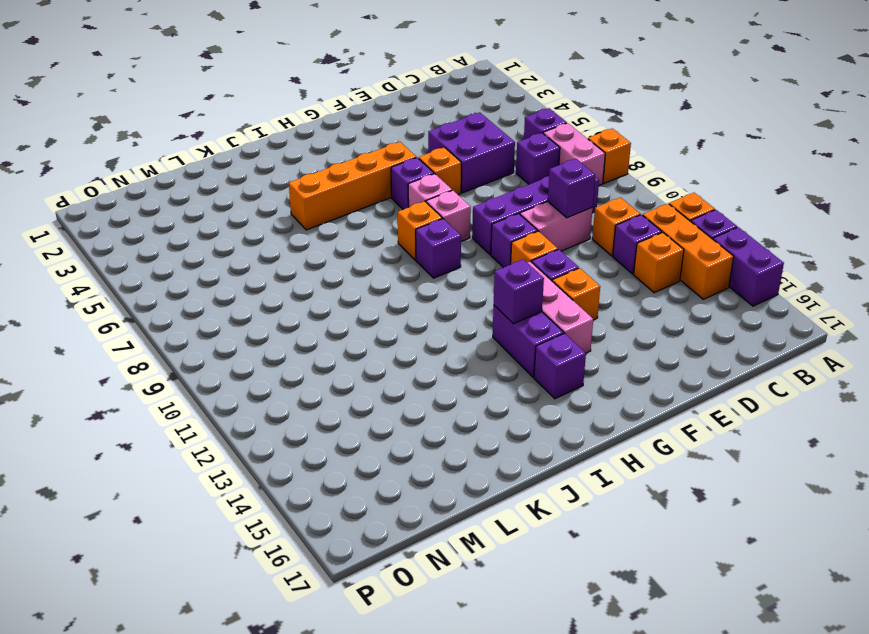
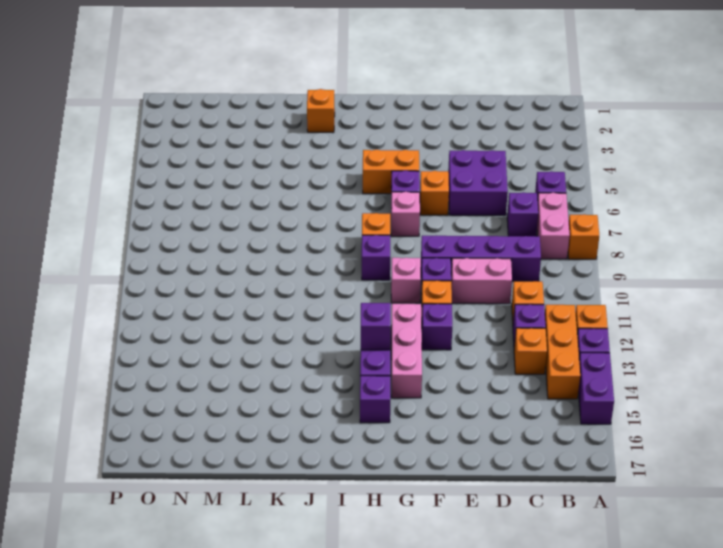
purple 1x1 brick [548,159,595,218] -> none
orange 1x1 brick [552,268,600,320] -> orange 1x1 brick moved to [307,89,335,133]
orange 1x4 brick [289,142,416,230] -> orange 1x2 brick [363,150,419,194]
pink 1x1 brick [426,190,471,241] -> pink 1x1 brick moved to [391,258,421,303]

